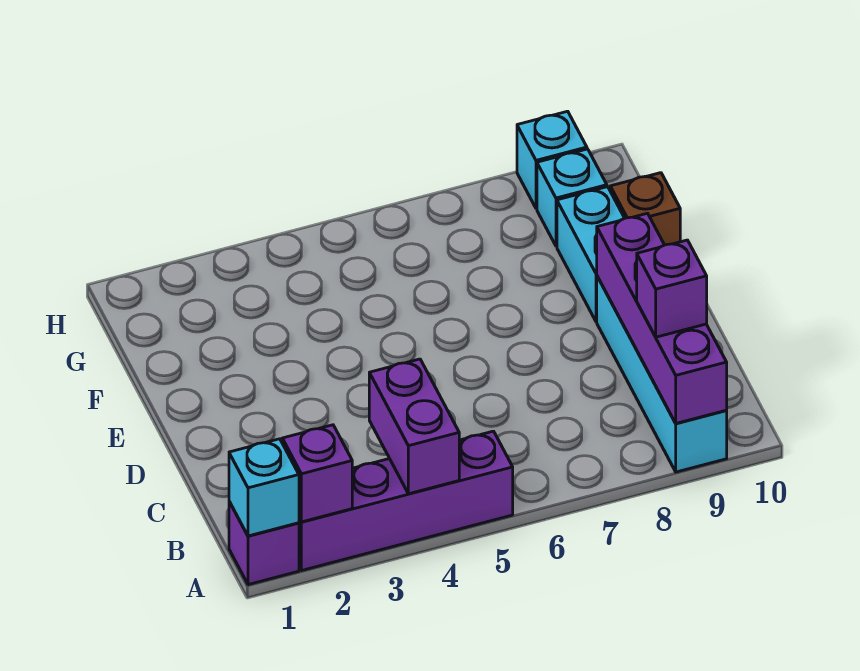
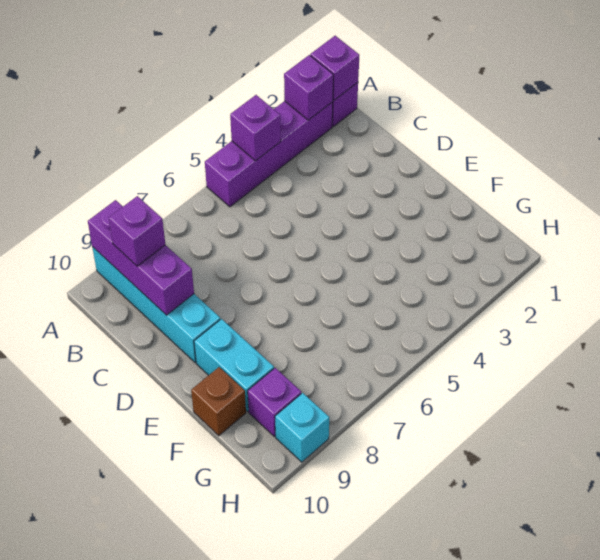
cyan 1x1 brick [229,439,299,536] -> purple 1x1 brick [310,36,359,100]
purple 1x2 brick [369,359,459,494] -> purple 1x1 brick [230,95,281,161]
purple 1x4 brick [597,213,727,423] -> purple 1x3 brick [88,200,194,315]
cyan 1x1 brick [537,149,607,246] -> purple 1x1 brick [248,368,301,437]

